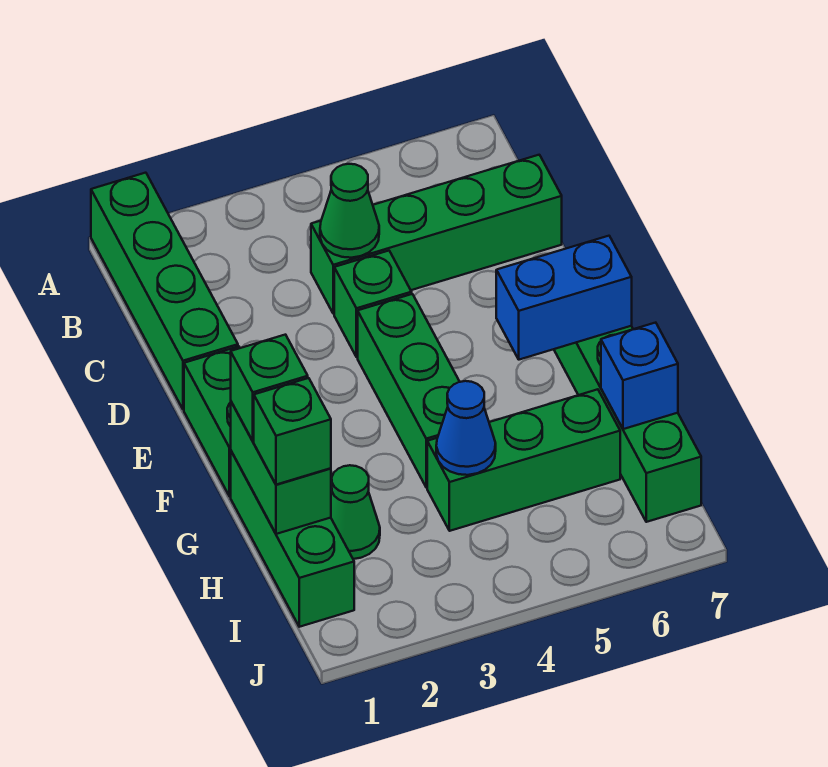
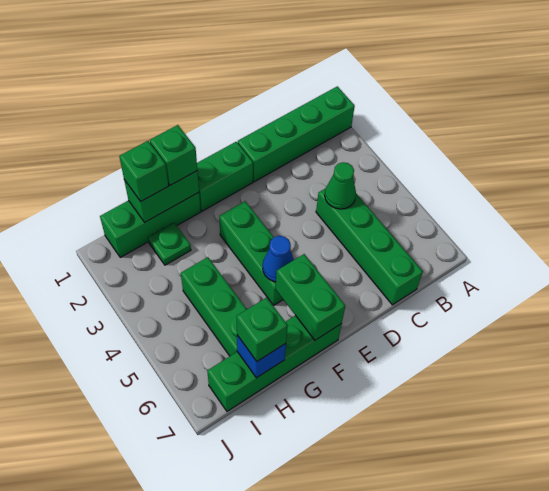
green 1x1 brick [334,251,412,357] -> green 1x1 brick moved to [237,298,288,361]
green 1x3 brick [358,294,460,487] -> green 1x3 brick turned to [219,201,283,305]
blue 1x2 brick [496,236,632,360] -> green 1x2 brick [276,254,345,340]
green 1x1 cone [331,465,380,559] -> green 1x1 plate [148,222,191,265]
blue 1x1 cone [436,381,496,475] -> blue 1x1 cone moved to [263,236,294,282]

